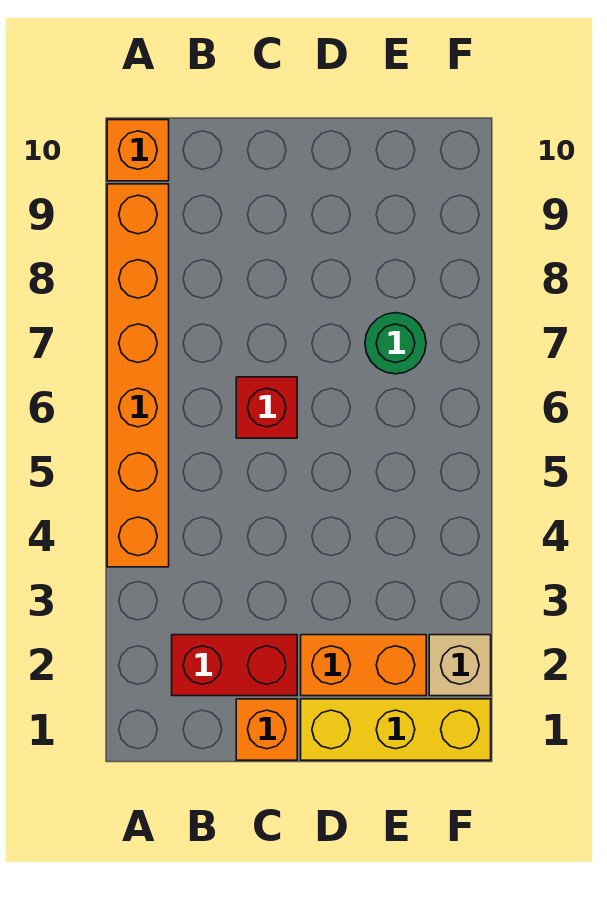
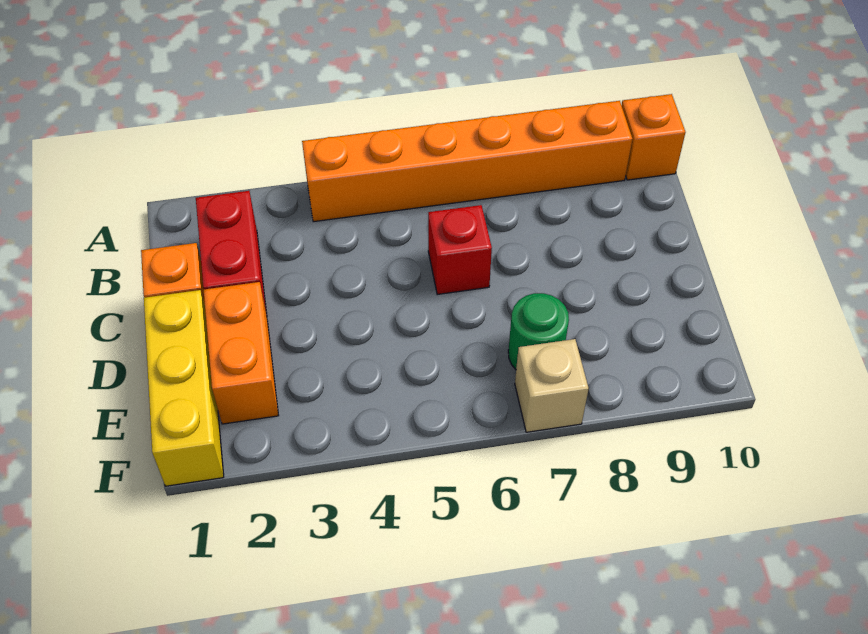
tan 1x1 brick [429,635,491,696] -> tan 1x1 brick moved to [515,339,589,432]

